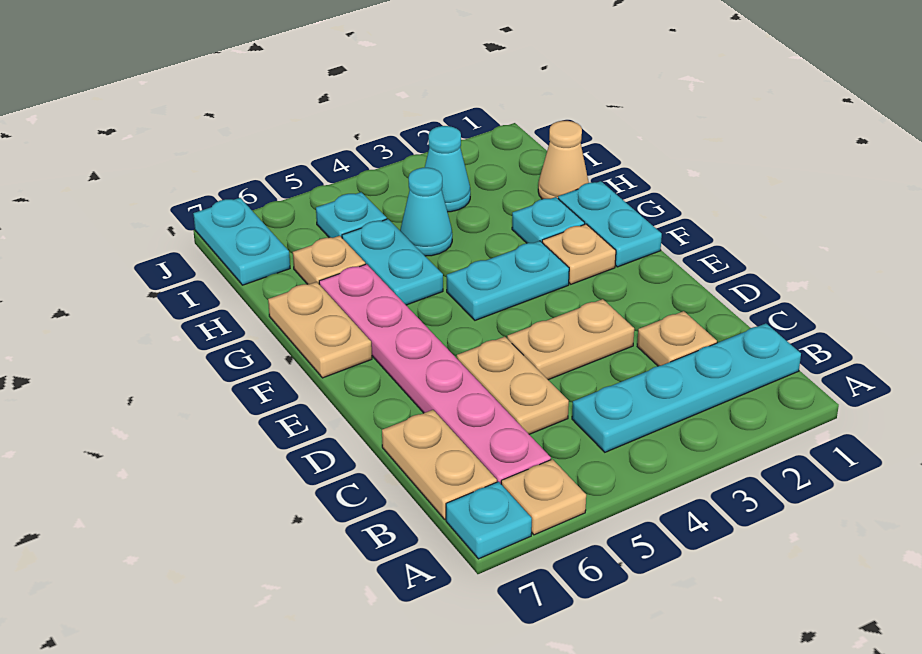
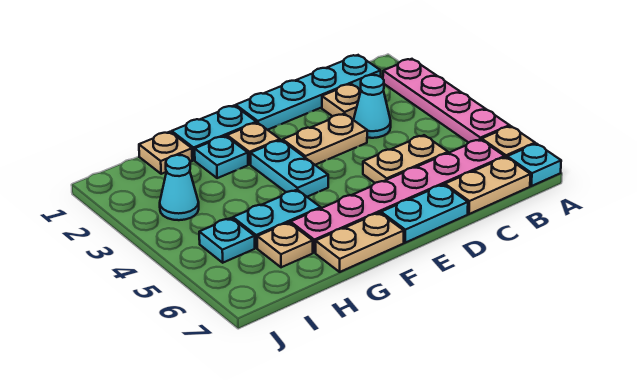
none -> pink 1x4 plate [383,59,509,143]
cyan 1x4 plate [572,323,801,452] -> cyan 1x4 plate turned to [236,55,381,130]
tan 1x2 plate [507,299,634,380] -> tan 1x2 plate turned to [283,114,367,165]
tan 1x1 cone [538,121,589,199] -> tan 1x1 plate [139,132,192,174]
cyan 1x1 cone [400,168,452,256] -> cyan 1x1 cone moved to [354,75,391,138]
cyan 1x2 plate [193,198,290,285] -> cyan 1x2 plate moved to [381,184,468,243]

